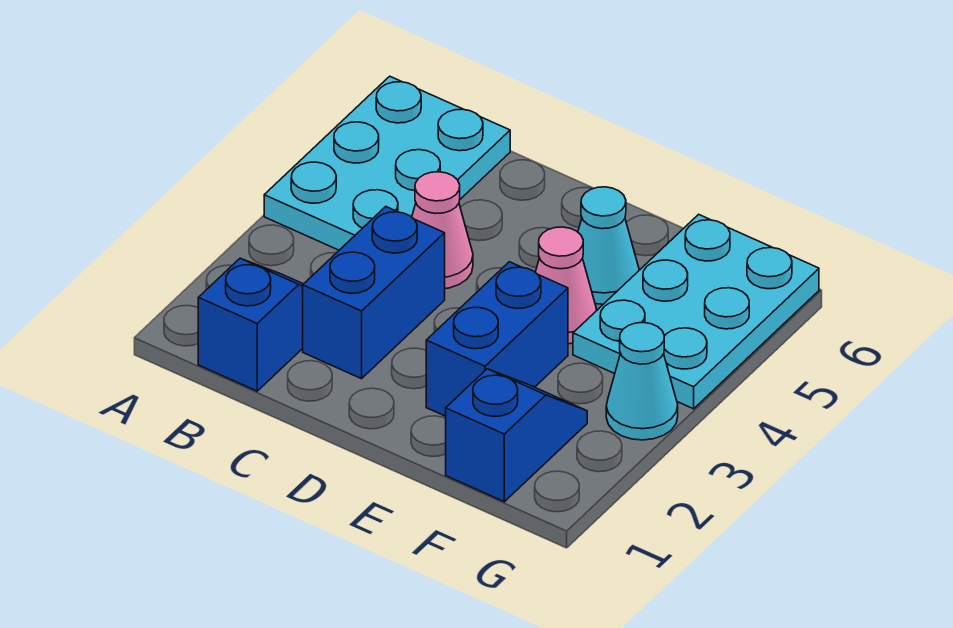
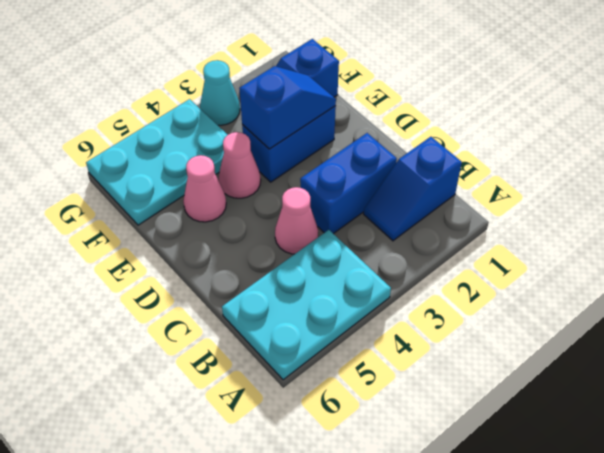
none -> blue 1x2 slope [239,66,336,149]
cyan 1x1 cone [578,187,639,304] -> pink 1x1 cone [183,155,226,222]

